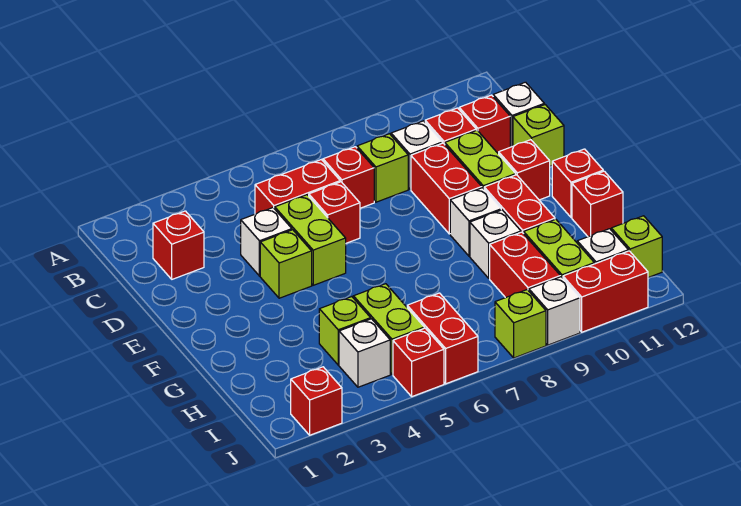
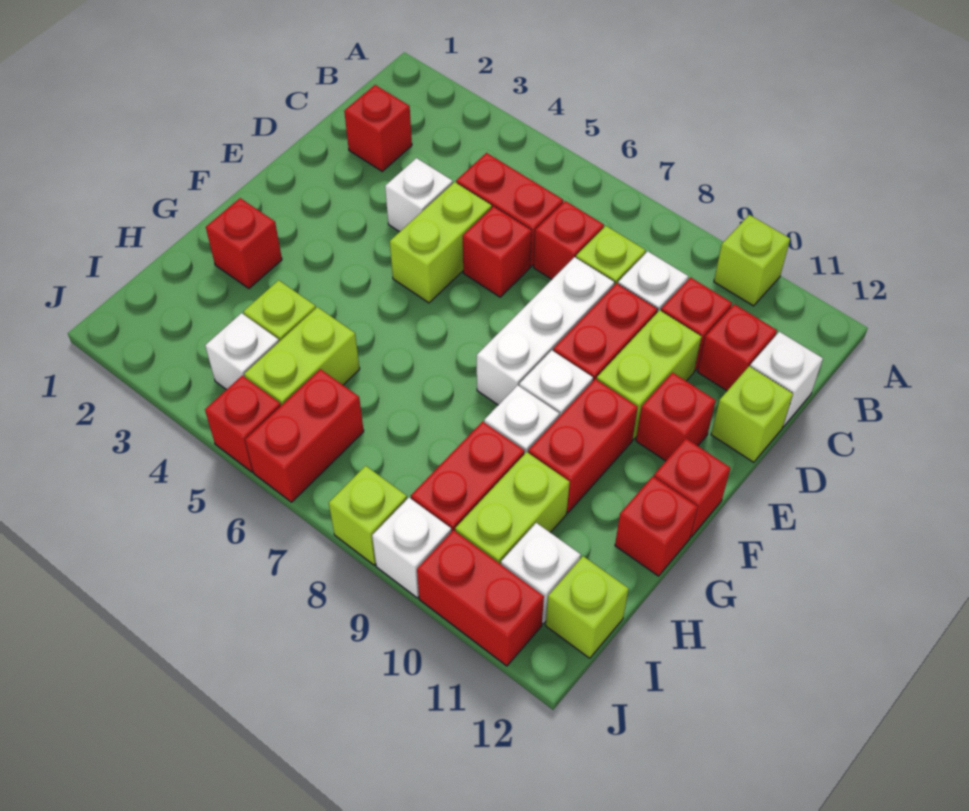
none -> white 1x3 brick [477,257,615,405]
lime 1x1 brick [260,230,312,298] -> lime 1x1 brick moved to [714,215,790,306]
red 1x1 brick [291,367,342,435] -> red 1x1 brick moved to [206,198,282,289]

